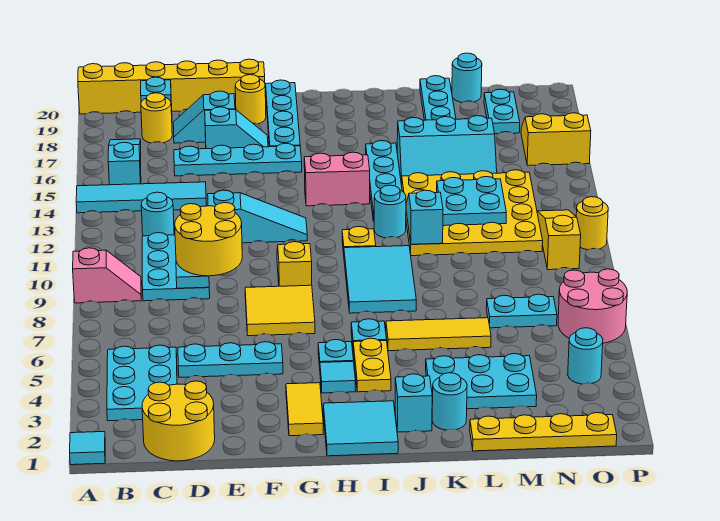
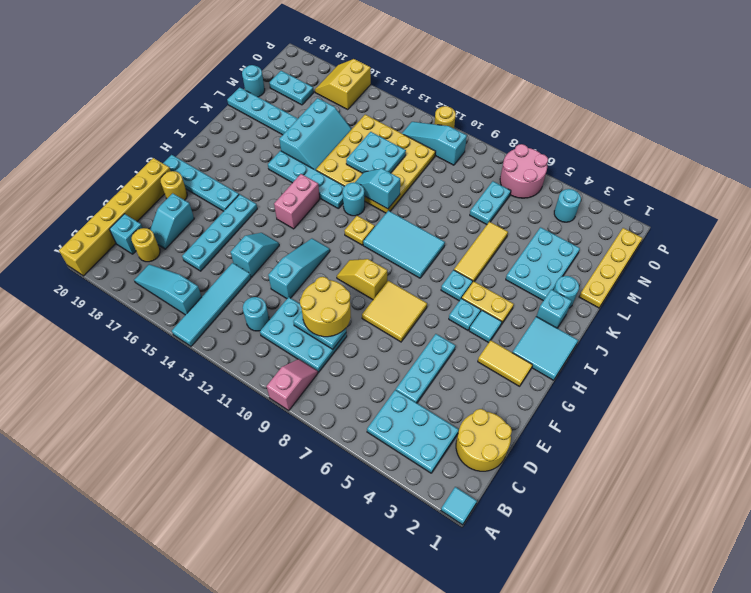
cyan 1x2 slope [205,107,268,149] -> cyan 1x2 slope moved to [231,233,279,277]
yellow 1x3 slope [537,210,581,270] -> cyan 1x3 slope [402,122,467,165]

